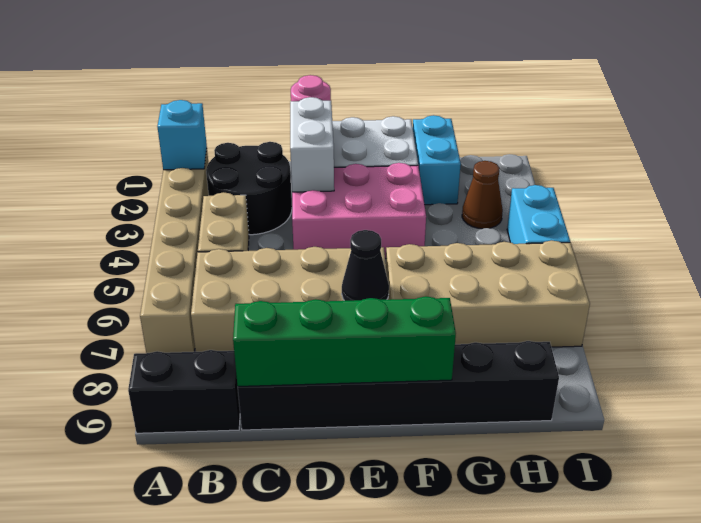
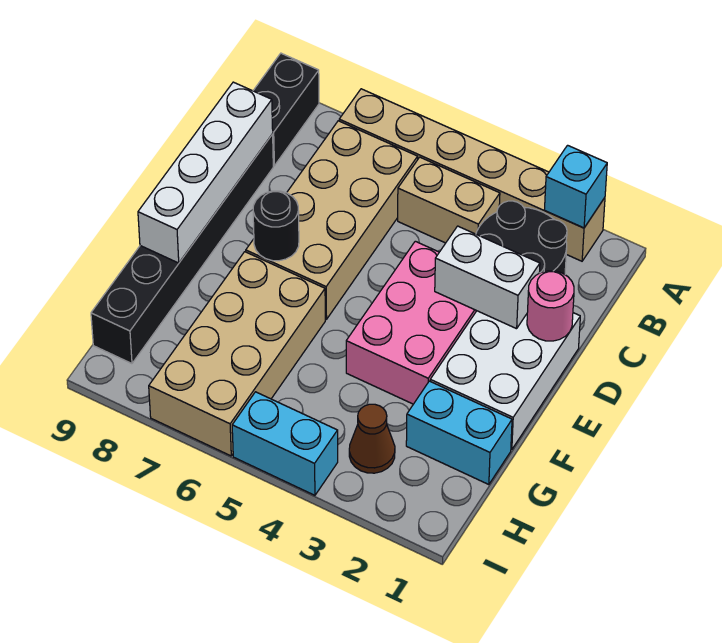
green 1x4 brick [233,296,456,386] -> white 1x4 brick [138,82,273,263]
black 1x1 cone [342,230,389,301] -> black 1x1 round brick [253,191,299,261]

